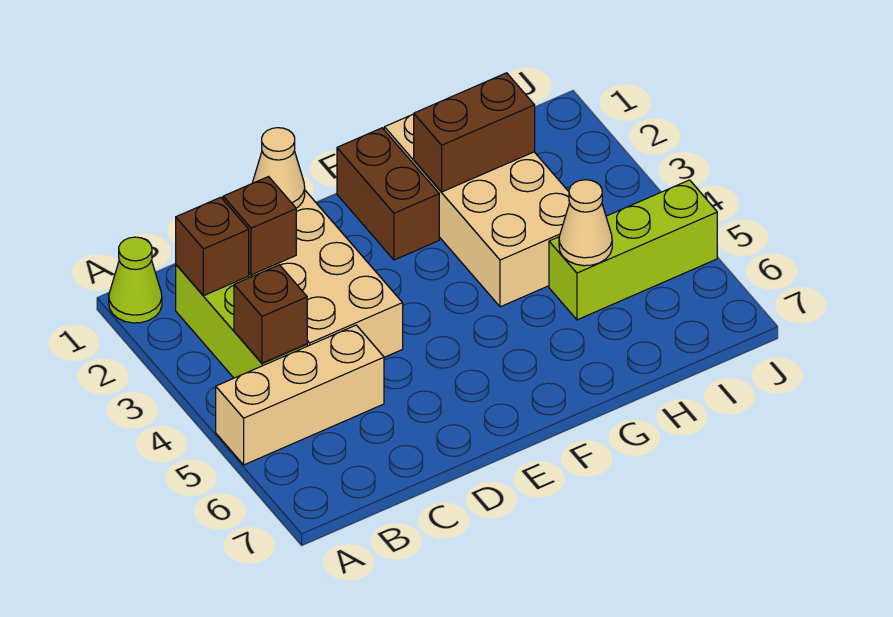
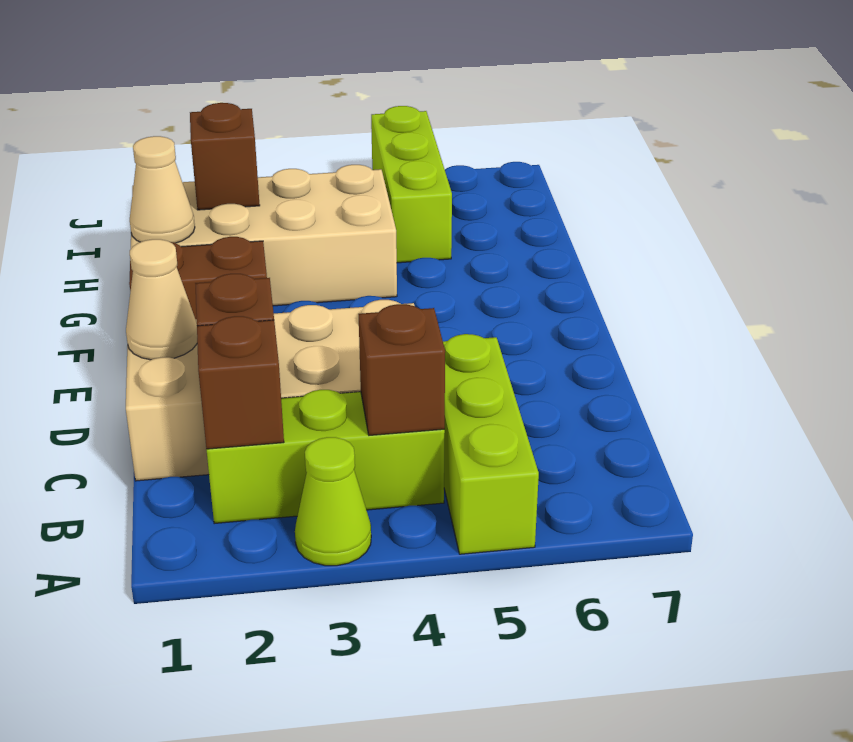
lime 1x1 cone [109,237,162,323] -> lime 1x1 cone moved to [295,437,371,566]
tan 1x3 brick [216,325,384,465] -> lime 1x3 brick [443,334,539,554]
brown 1x2 brick [414,73,535,192] -> brown 1x1 brick [190,103,260,210]
tan 1x1 cone [559,180,612,266] -> tan 1x1 cone moved to [130,136,195,243]

